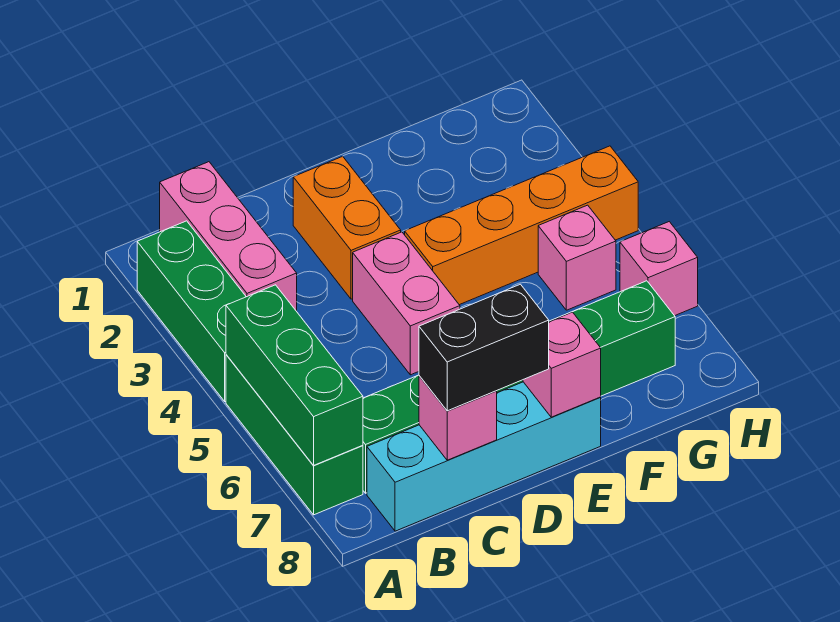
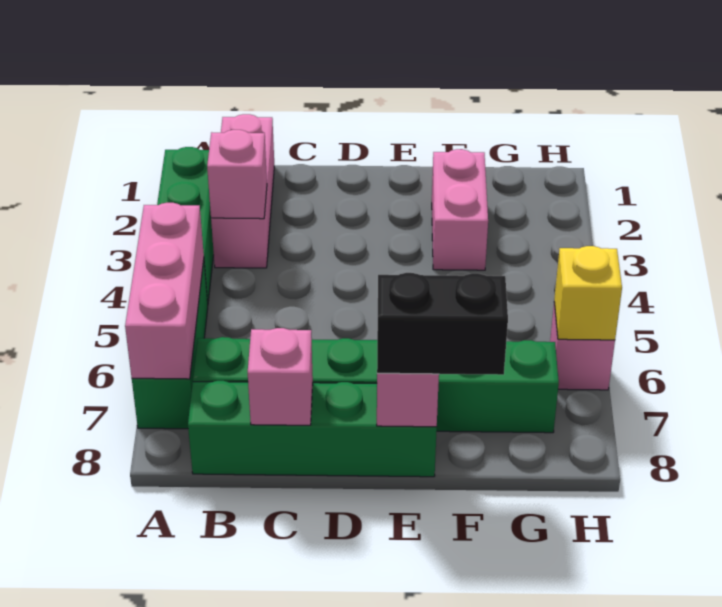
green 1x3 brick [226,285,363,466] -> pink 1x3 brick [125,203,204,379]
cyan 1x4 brick [367,382,601,531] -> green 1x4 brick [188,381,437,477]
black 1x2 brick [419,284,549,411] -> black 1x2 brick moved to [377,273,508,375]
orange 1x2 brick [293,156,401,299] -> none
pink 1x2 brick [353,232,460,375] -> pink 1x2 brick moved to [432,149,488,270]
orange 1x4 brick [405,146,638,305] -> none
pink 1x1 brick [538,205,616,310] -> pink 1x1 brick moved to [207,130,267,219]
none -> yellow 1x1 brick [554,246,622,340]

